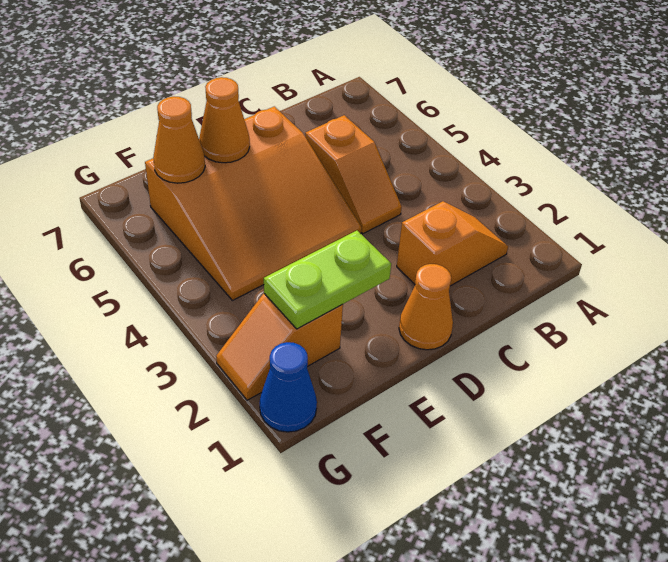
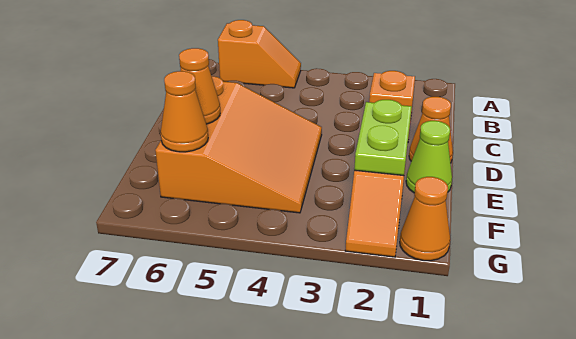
orange 1x2 slope [305,115,402,234] -> orange 1x2 slope moved to [218,20,301,88]
none -> lime 1x1 cone [406,121,452,193]
blue 1x1 cone [260,342,317,432] -> orange 1x1 cone [400,177,450,261]

